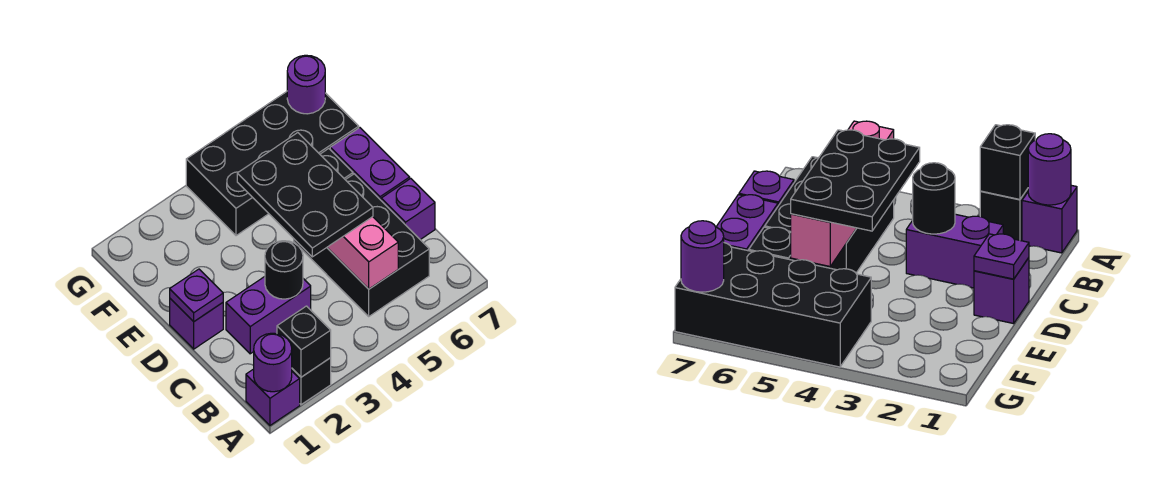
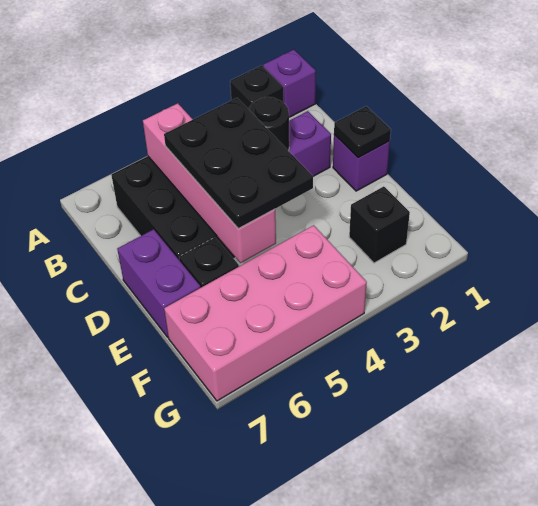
purple 1x1 round brick [254,333,292,392] -> none
black 1x1 brick [277,306,331,377] -> black 1x1 brick moved to [349,186,410,263]
purple 1x1 brick [381,178,435,240] -> none
purple 1x1 plate [170,269,223,322] -> black 1x1 plate [334,106,391,158]
black 2x4 brick [186,92,359,236] -> pink 2x4 brick [164,225,367,401]
purple 1x1 round brick [287,55,325,114] -> none

